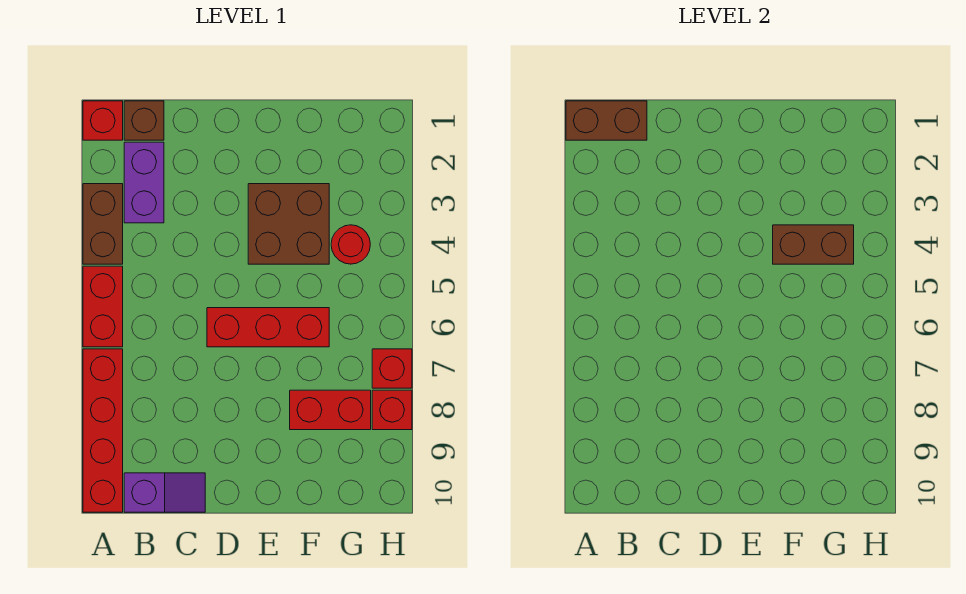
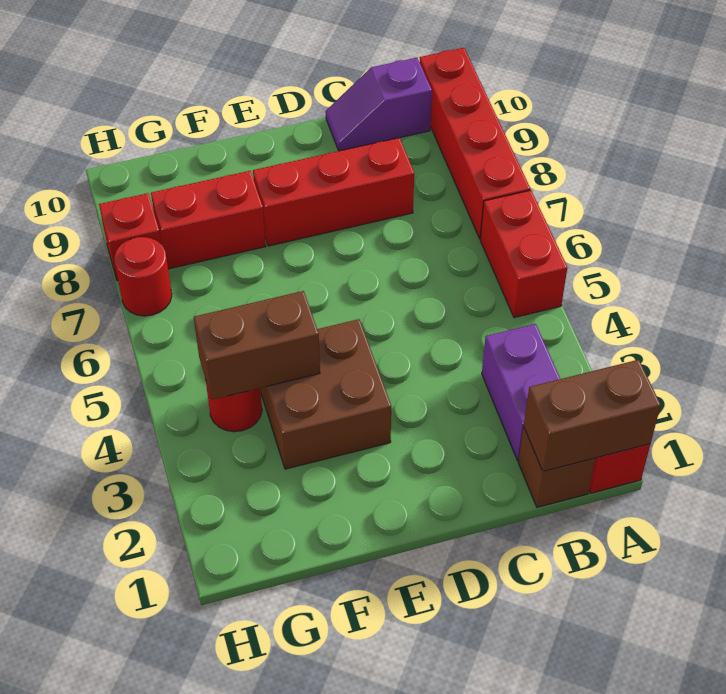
brown 1x2 brick [83,184,123,264] -> none
red 1x3 brick [207,308,329,347] -> red 1x3 brick moved to [253,138,414,246]
red 1x1 brick [372,349,412,388] -> red 1x1 round brick [114,237,172,316]

